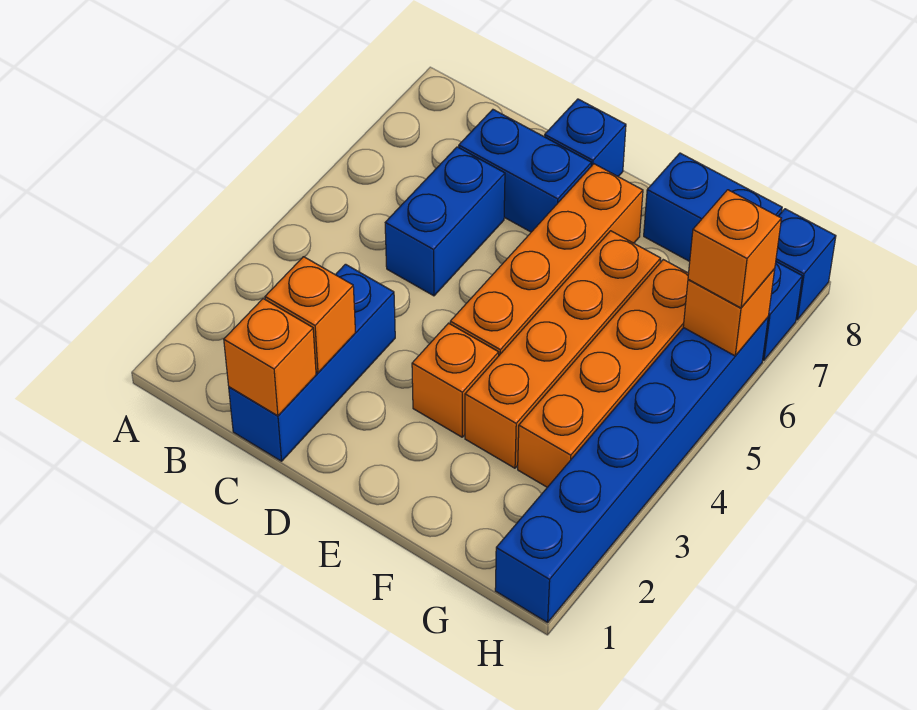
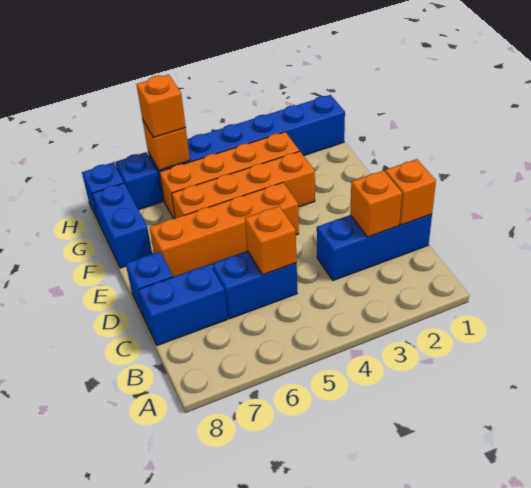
blue 1x2 brick [459,110,591,232] -> blue 1x2 brick turned to [138,264,228,346]
orange 1x1 brick [412,323,499,437] -> orange 1x1 brick moved to [245,206,297,275]

